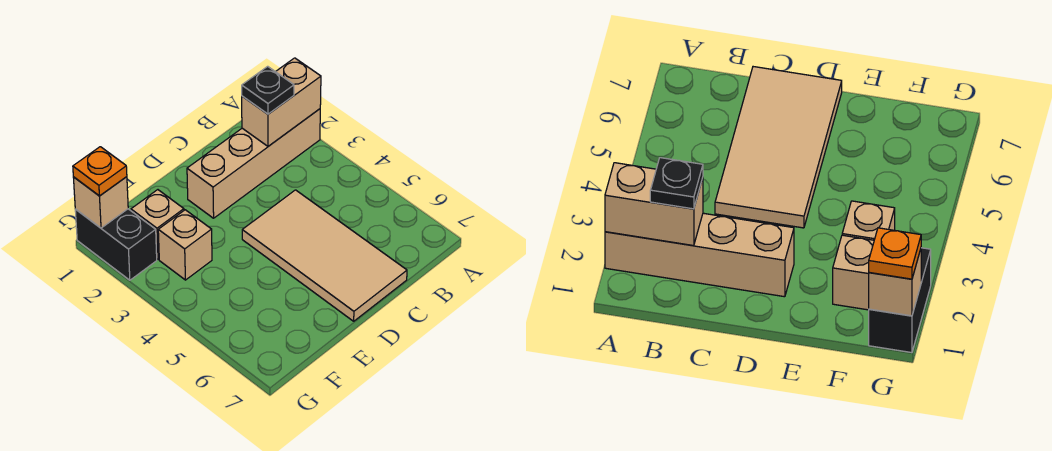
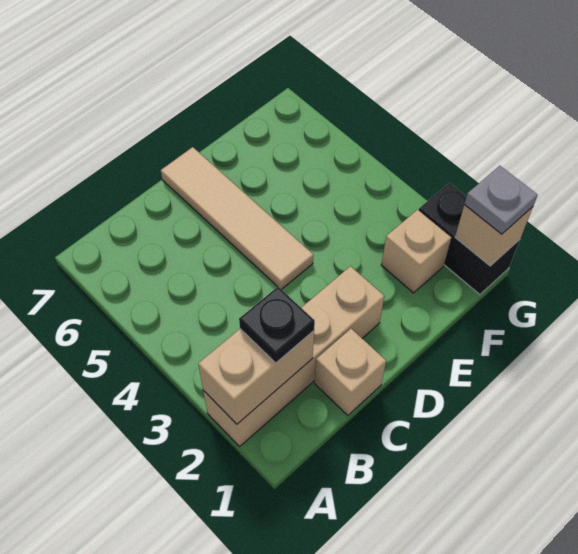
tan 2x4 tile [242,190,407,321] -> tan 1x4 tile [161,147,313,290]
tan 1x1 brick [158,210,212,280] -> tan 1x1 brick moved to [315,329,386,415]
orange 1x1 plate [73,147,127,196] -> grey 1x1 plate [464,166,538,234]

